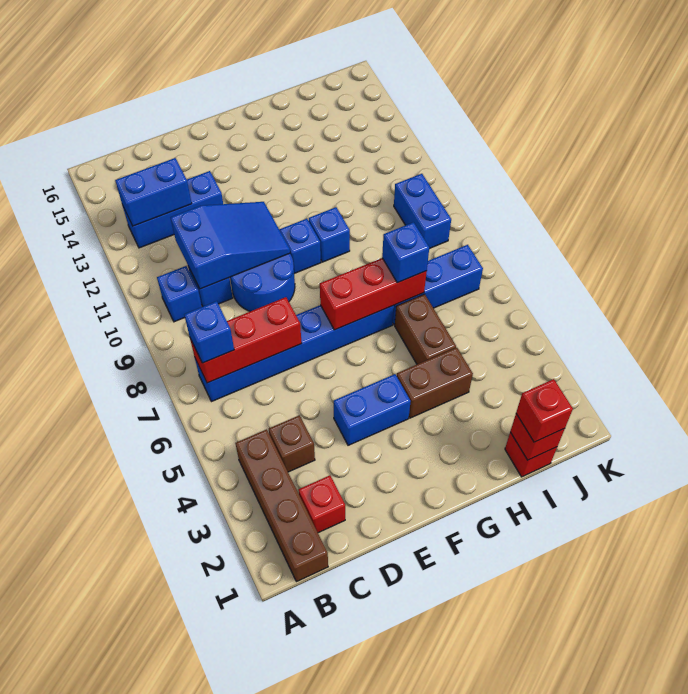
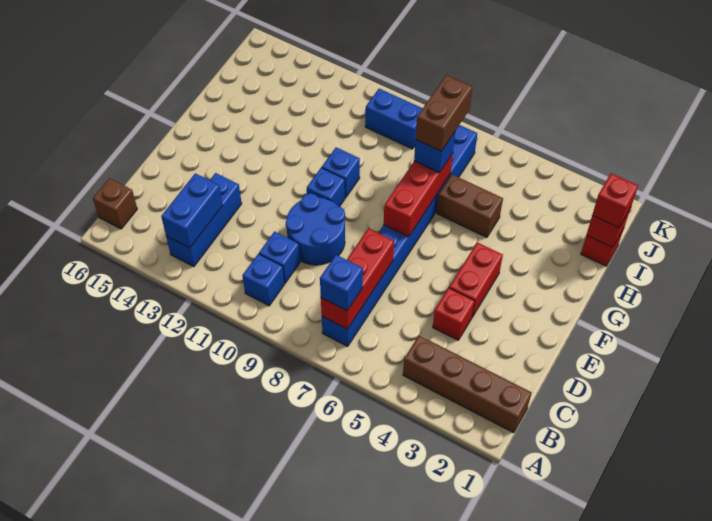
red 1x1 brick [298,475,345,533] -> red 1x1 brick moved to [433,288,475,340]
brown 1x1 brick [269,415,315,472] -> brown 1x1 brick moved to [93,178,137,229]
blue 2x3 slope [170,202,290,289] -> none
blue 1x2 brick [334,374,411,445] -> red 1x2 brick [449,242,503,317]
brown 1x2 brick [397,347,473,418] -> brown 1x2 brick moved to [416,75,472,151]

